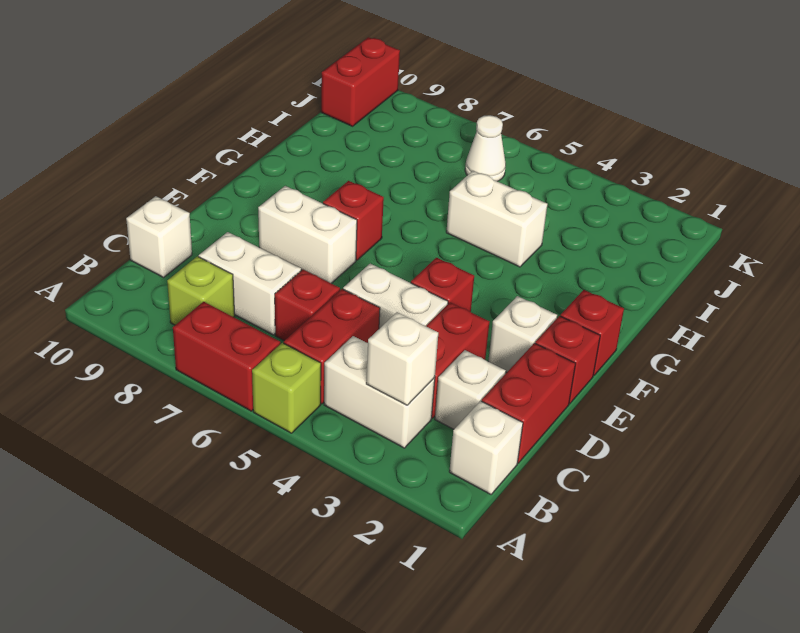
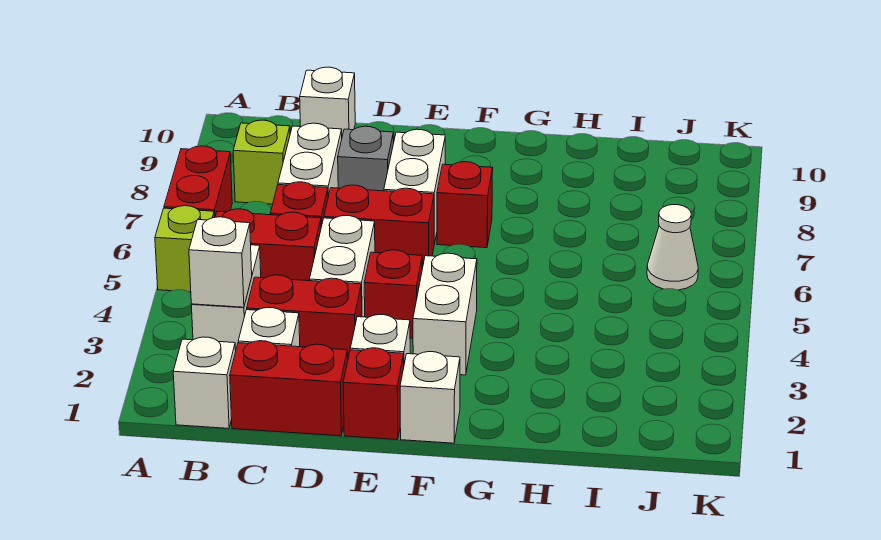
none -> grey 1x1 brick [338,126,394,191]
red 1x1 brick [560,290,624,376] -> white 1x1 brick [400,352,460,443]
white 1x2 brick [446,171,547,267] -> white 1x2 brick moved to [413,253,477,375]
red 1x2 brick [321,37,400,126] -> red 1x2 brick moved to [324,185,434,268]

